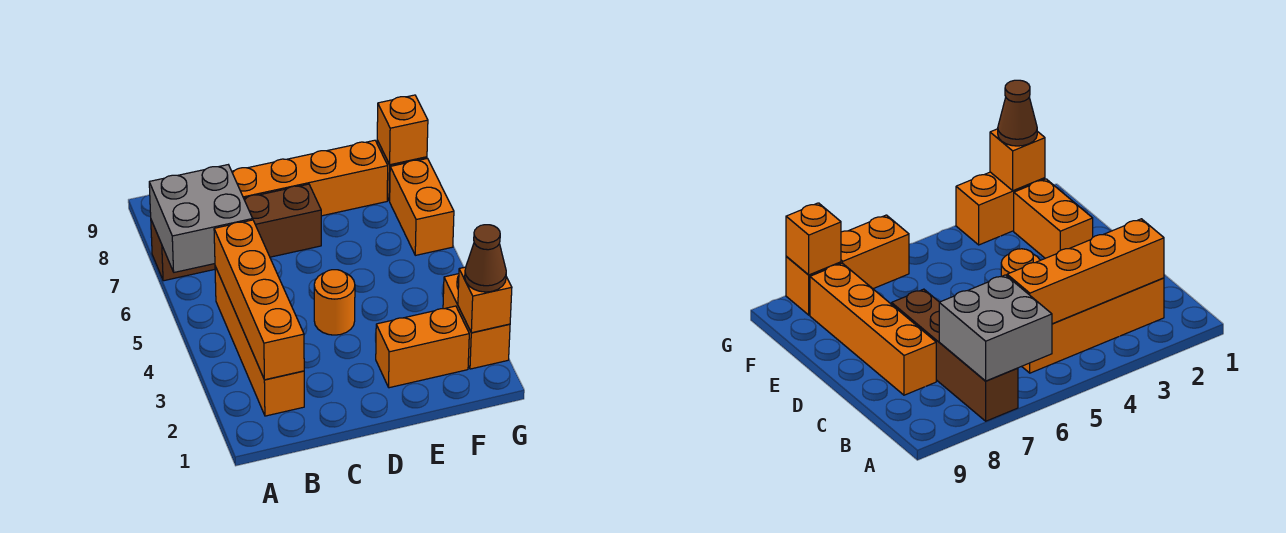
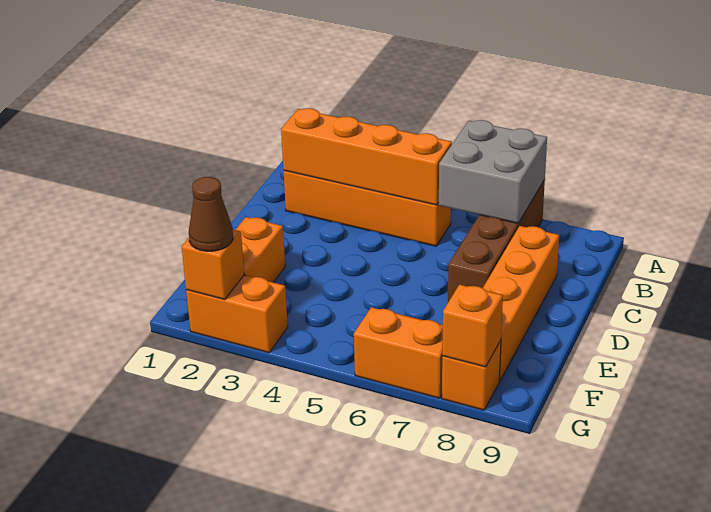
orange 1x1 round brick [314,270,355,335] -> none

